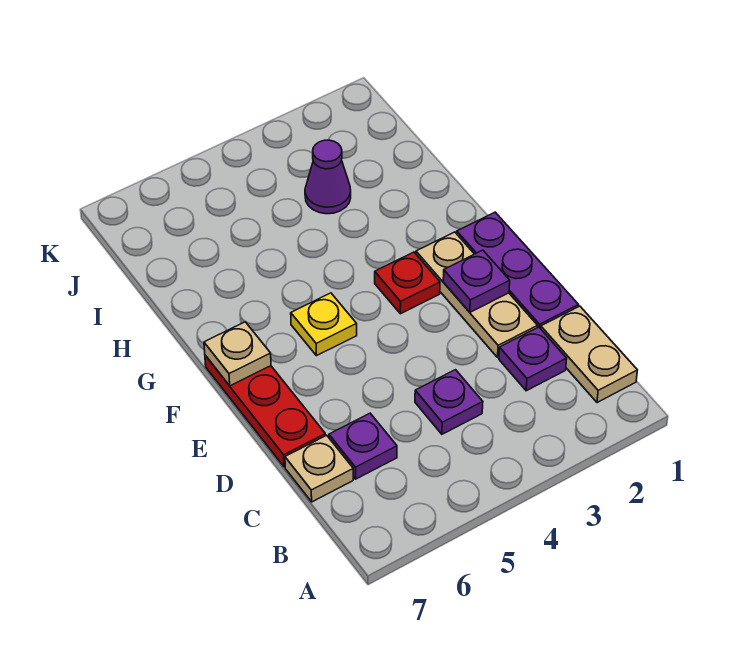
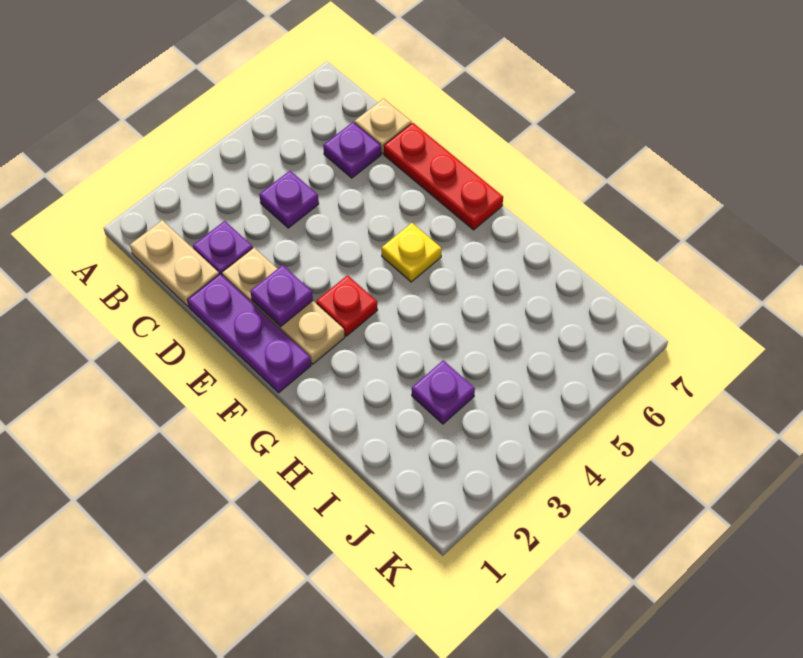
tan 1x1 plate [204,322,271,386] -> none
purple 1x1 cone [305,140,351,214] -> purple 1x1 plate [412,360,475,424]

